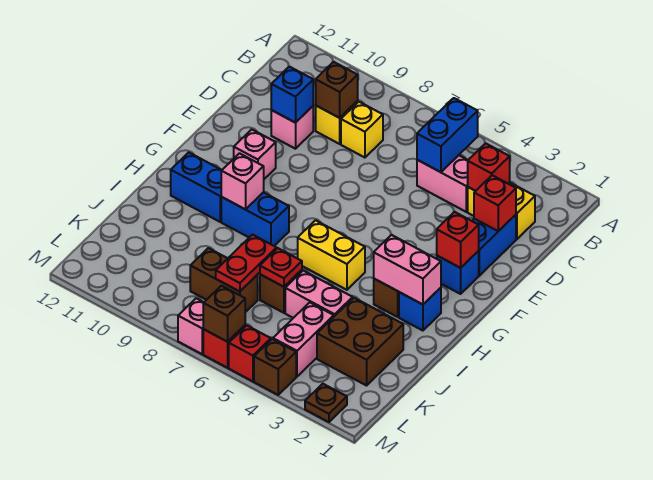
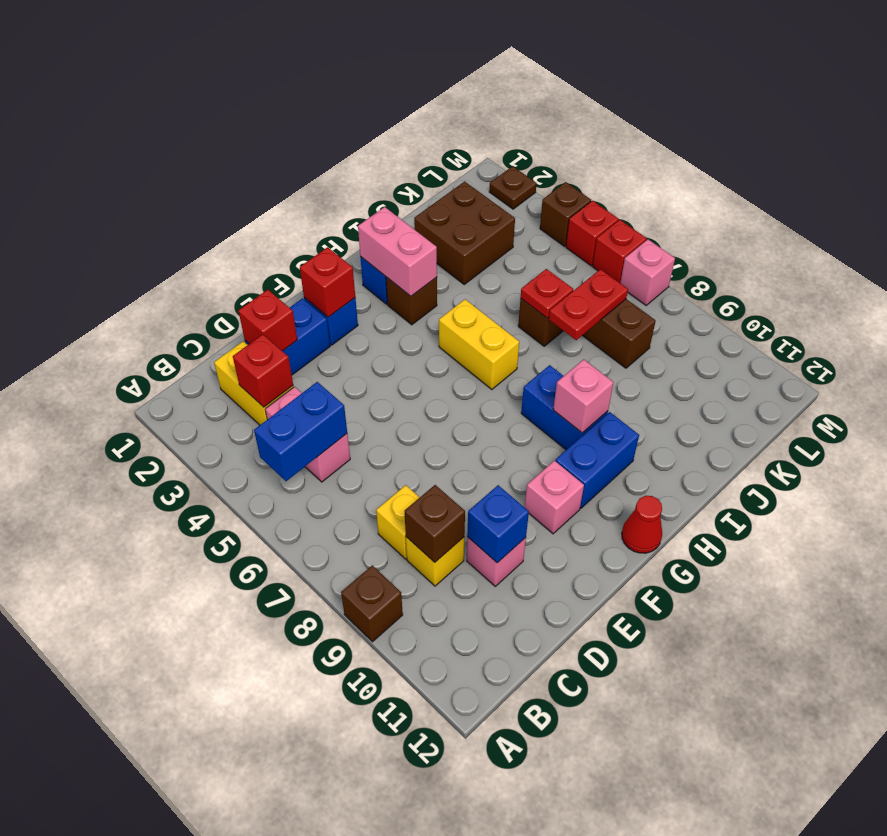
none -> red 1x1 cone [622,496,662,553]
blue 1x2 brick [171,152,222,222] -> blue 1x2 brick turned to [556,412,639,508]
pink 1x2 brick [285,271,353,318] -> none
pink 1x2 brick [273,302,334,377] -> none
brown 1x1 brick [203,286,245,342] -> brown 1x1 brick moved to [341,565,403,642]

